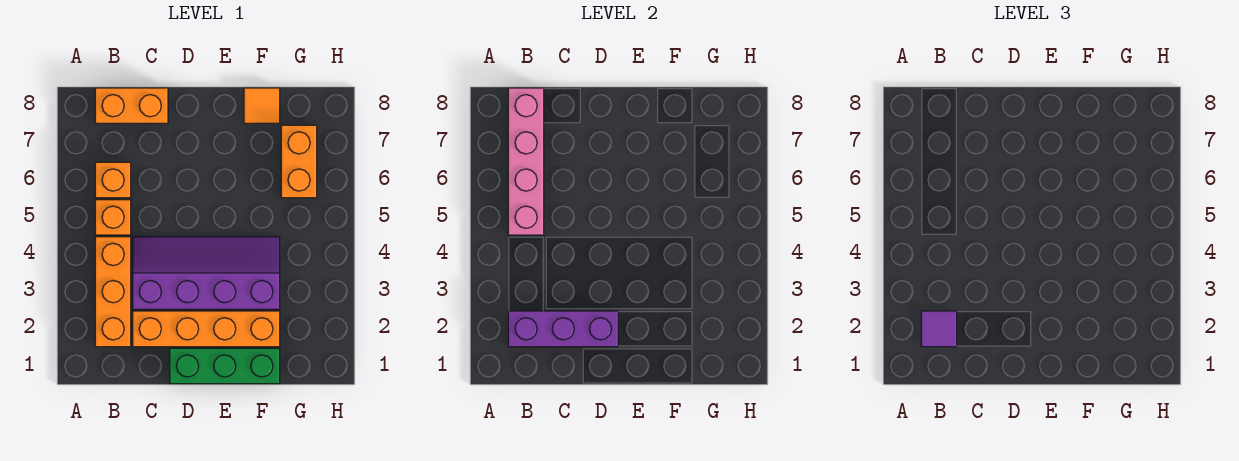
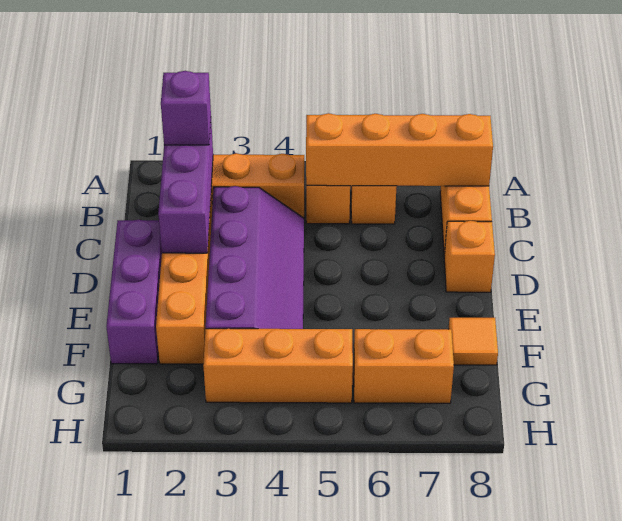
purple 1x1 tile [921,311,957,347] -> purple 1x1 brick [161,71,211,145]
pink 1x4 brick [508,88,544,235] -> orange 1x4 brick [306,113,493,186]
green 1x3 brick [170,348,280,384] -> purple 1x3 brick [106,220,162,364]
none -> orange 1x1 brick [444,221,495,292]
none -> orange 1x3 brick [203,329,353,403]

